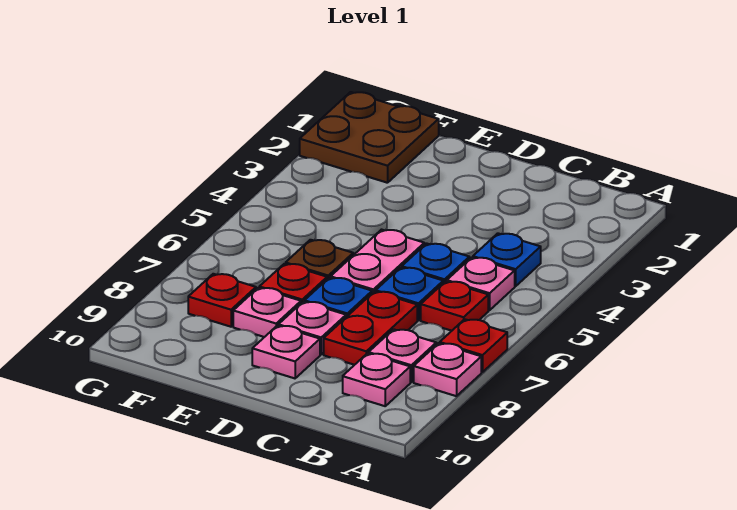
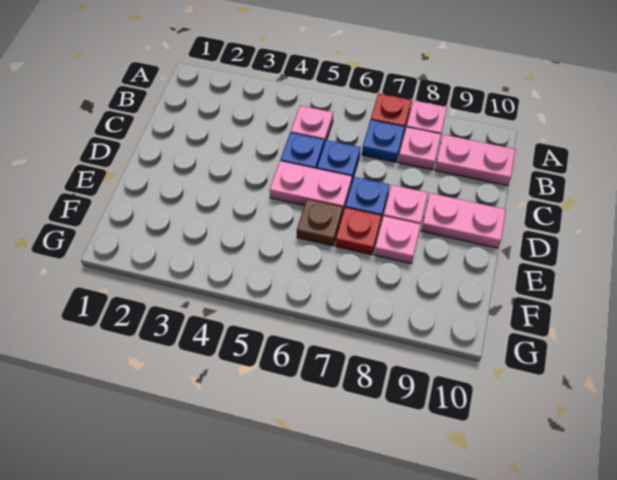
blue 1x1 plate [473,233,541,286] -> blue 1x1 plate moved to [362,120,405,162]
red 1x1 plate [421,281,488,331] -> none
pink 1x1 plate [343,353,410,406] -> pink 1x2 plate [435,135,515,186]
red 1x2 plate [324,291,417,365] -> none
pink 1x1 plate [252,326,320,378] -> pink 1x2 plate [421,193,506,248]
brown 2x2 plate [300,92,439,183] -> none
red 1x1 plate [188,274,256,327] -> none

